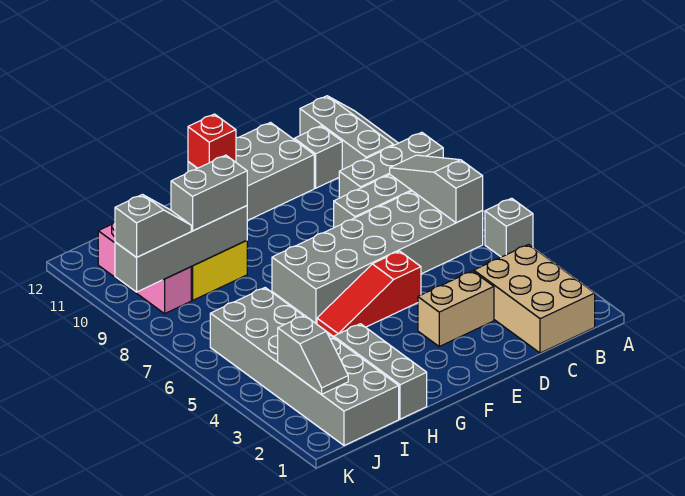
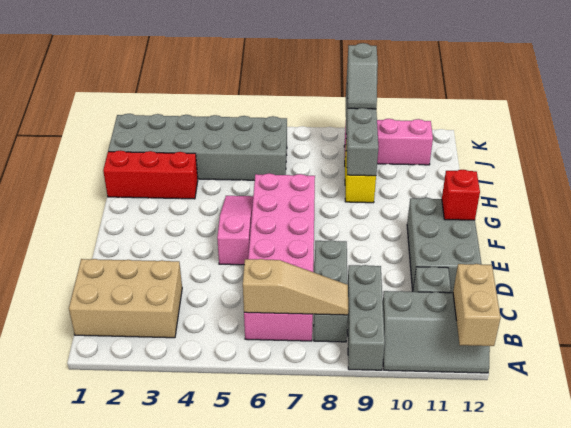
grey 1x1 brick [485,198,533,257] -> none
grey 2x6 brick [272,191,483,323] -> pink 2x6 brick [244,173,315,341]
grey 1x3 slope [390,155,483,223] -> tan 1x3 slope [243,259,348,315]
tan 1x2 brick [418,271,494,346] -> tan 1x2 brick moved to [453,264,501,346]
red 1x3 slope [317,251,421,337] -> pink 1x3 slope [217,196,253,265]
grey 1x3 brick [334,324,427,419] -> red 1x3 brick [103,151,198,199]
grey 1x2 brick [171,155,247,231] -> none
grey 1x2 slope [278,315,348,394] -> none

